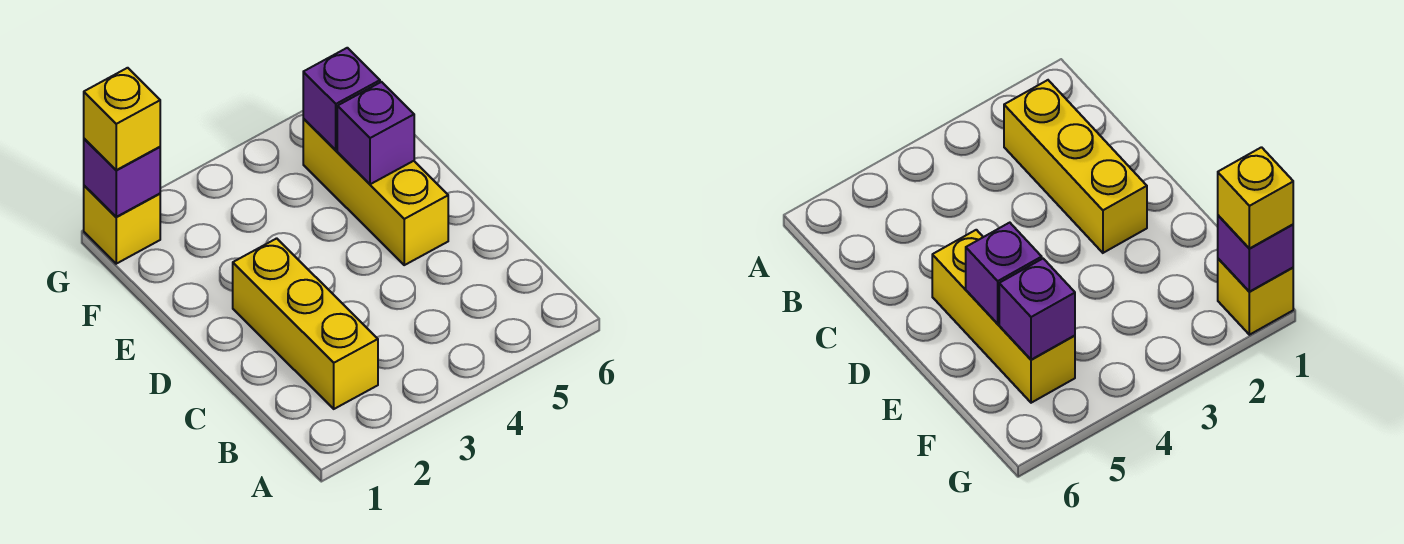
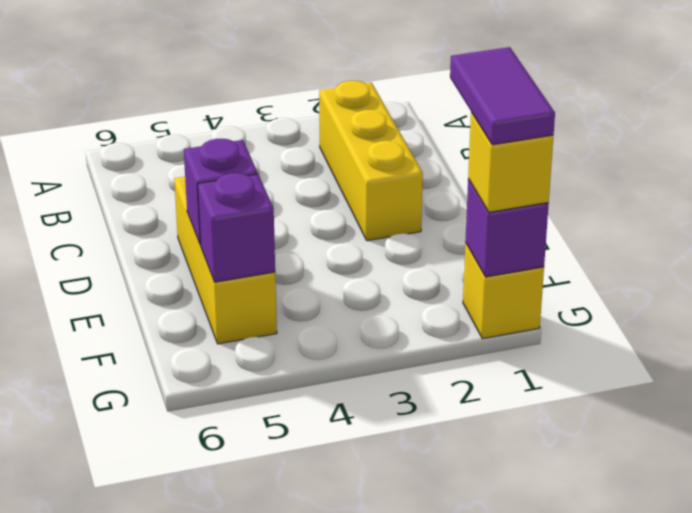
none -> purple 1x2 tile [450,47,555,145]

